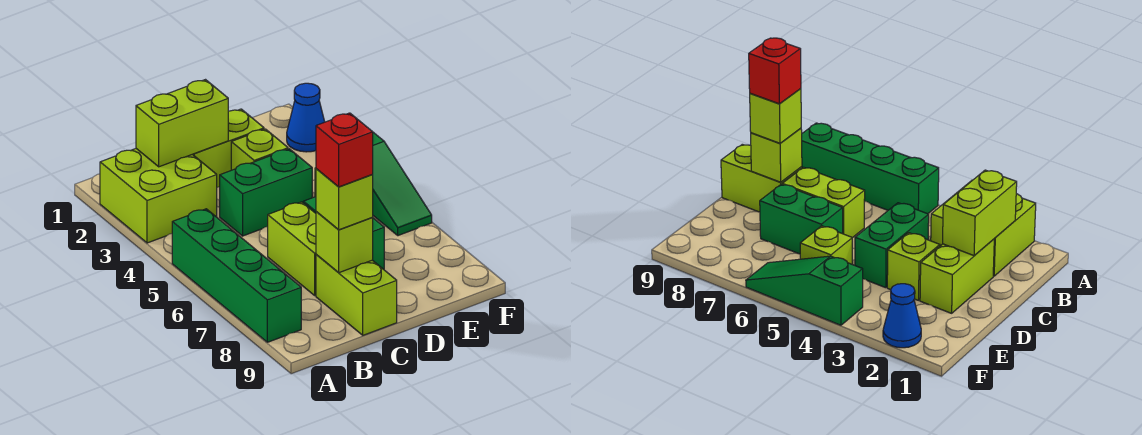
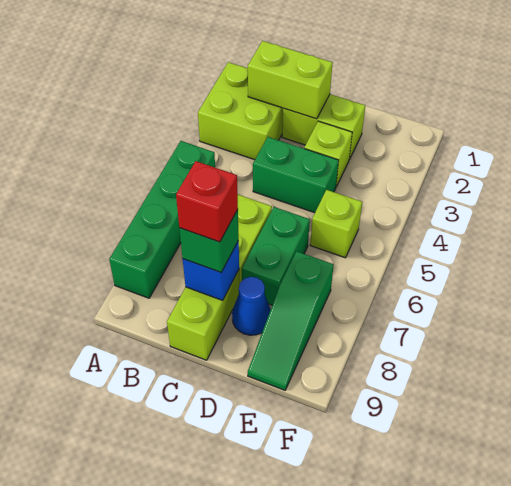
lime 1x1 brick [316,212,373,273] -> blue 1x1 brick [183,241,239,300]
lime 1x1 brick [316,169,373,230] -> green 1x1 brick [179,209,239,272]
blue 1x1 cone [287,83,325,152] -> blue 1x1 cone moved to [232,277,271,335]
green 1x3 slope [372,132,432,236] -> green 1x3 slope moved to [248,251,334,390]

